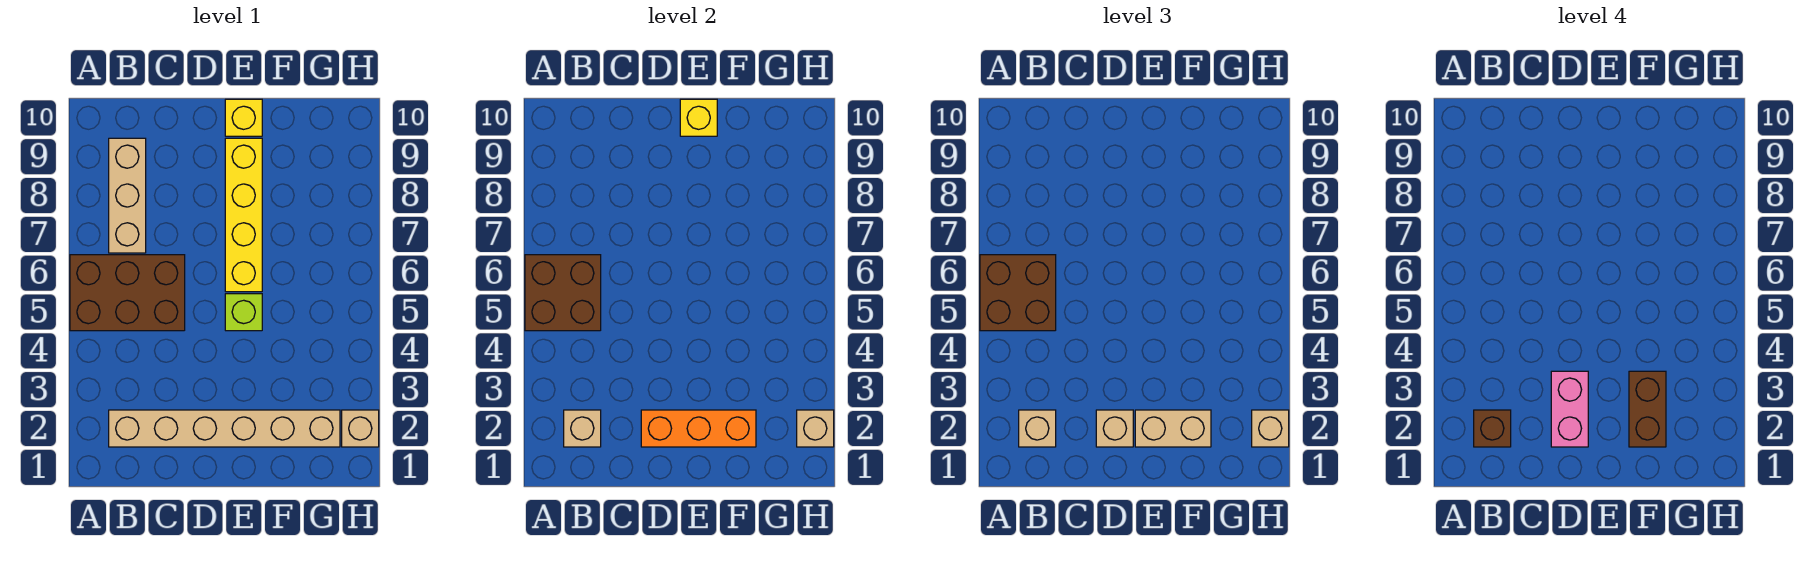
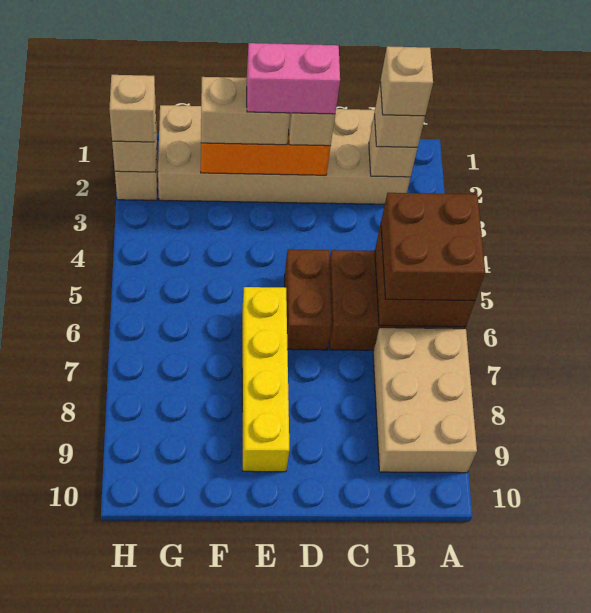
tan 1x6 brick [109,410,340,447] -> tan 2x6 brick [158,105,411,204]
brown 1x1 brick [1474,410,1511,447] -> tan 1x1 brick [380,46,433,116]
tan 1x3 brick [109,138,146,253] -> tan 2x3 brick [373,328,477,473]
pink 1x2 brick [1551,371,1588,447] -> pink 1x2 brick turned to [247,43,340,114]
lime 1x1 brick [225,294,262,331] -> none
yellow 1x1 brick [225,99,262,136] -> none
yellow 1x1 brick [680,99,717,136] -> none
brown 1x2 brick [1629,371,1666,447] -> brown 1x2 brick moved to [285,249,332,350]

